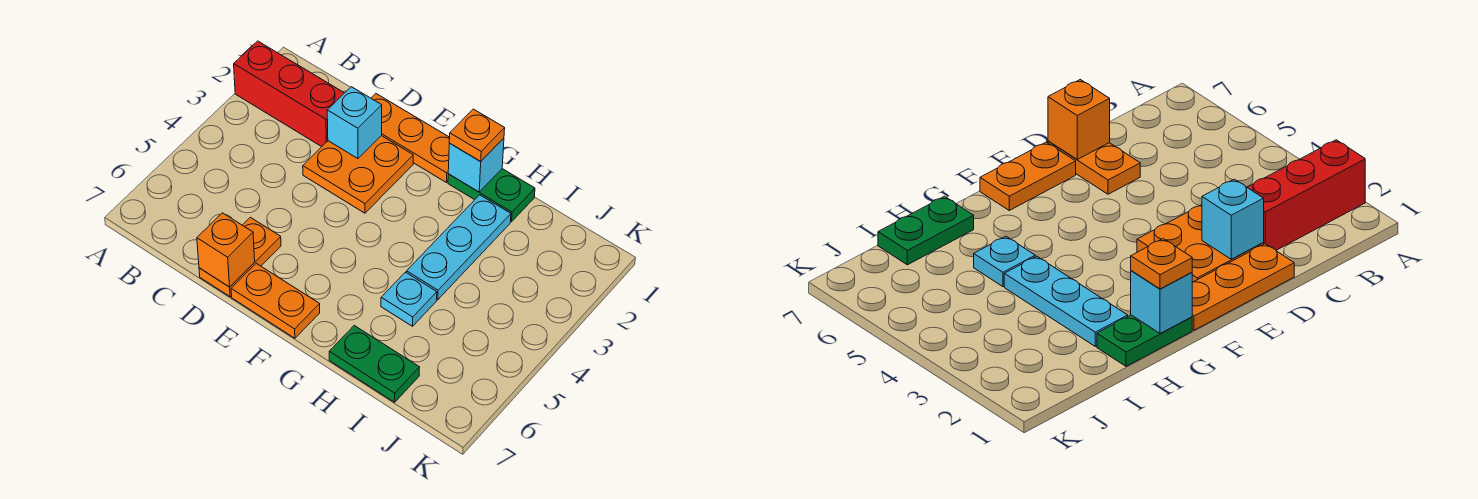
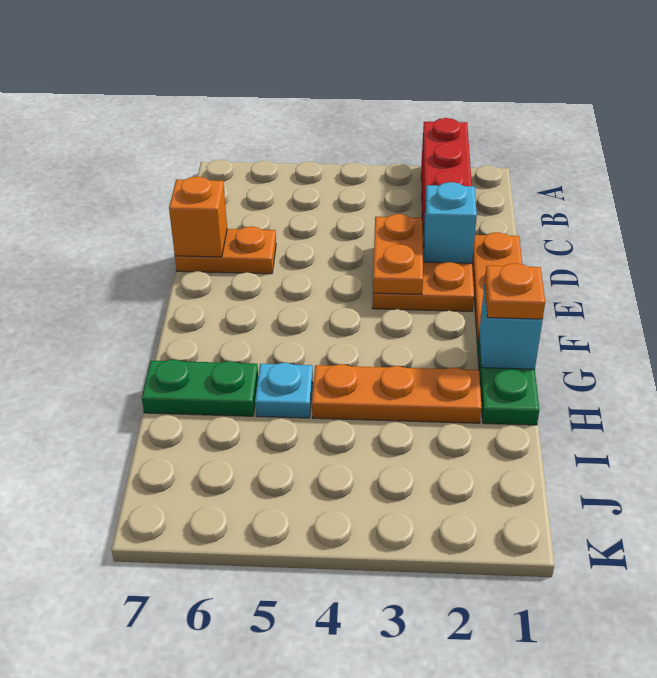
orange 1x2 plate [231,263,320,338] -> orange 1x2 plate moved to [373,214,423,294]
cyan 1x3 plate [407,195,511,300] -> orange 1x3 plate [312,364,482,423]
green 1x2 plate [329,326,419,402] -> green 1x2 plate turned to [142,359,258,416]

